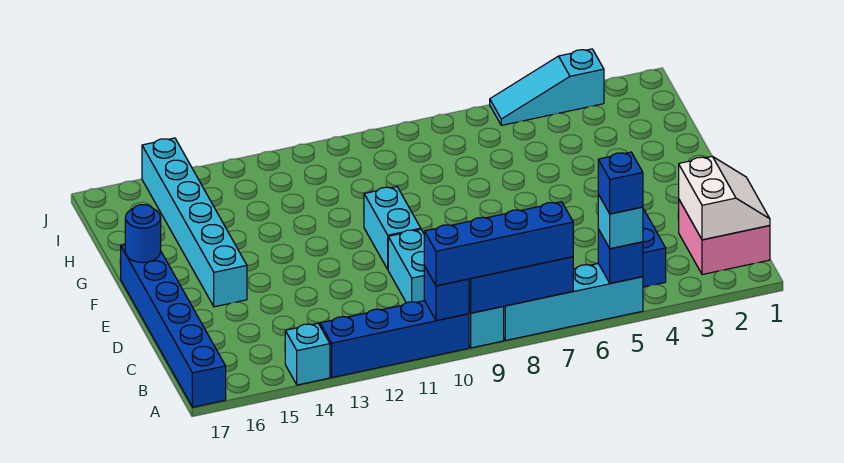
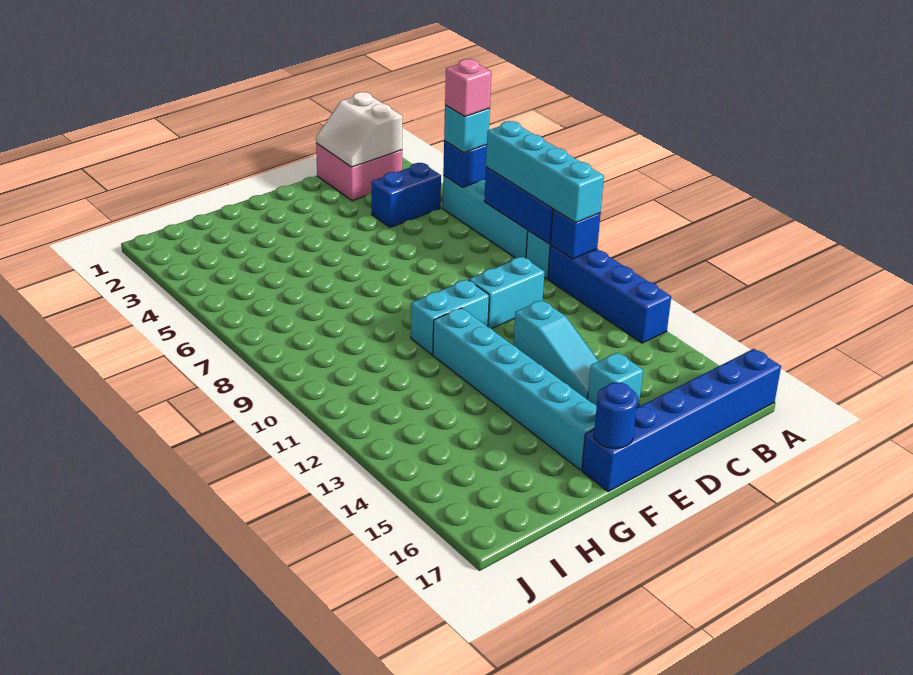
blue 1x1 brick [598,152,643,214] -> pink 1x1 brick [445,59,491,117]
blue 1x4 brick [424,202,573,286] -> cyan 1x4 brick [486,121,604,223]
cyan 1x1 brick [285,323,330,385] -> cyan 1x1 brick moved to [587,352,643,407]
white 2x2 slope [679,156,770,240] -> white 2x2 slope turned to [316,92,402,167]
cyan 1x6 brick [142,138,247,307] -> cyan 1x6 brick turned to [433,308,597,470]
cyan 1x3 slope [490,49,604,125] -> cyan 1x3 slope moved to [513,300,598,399]

